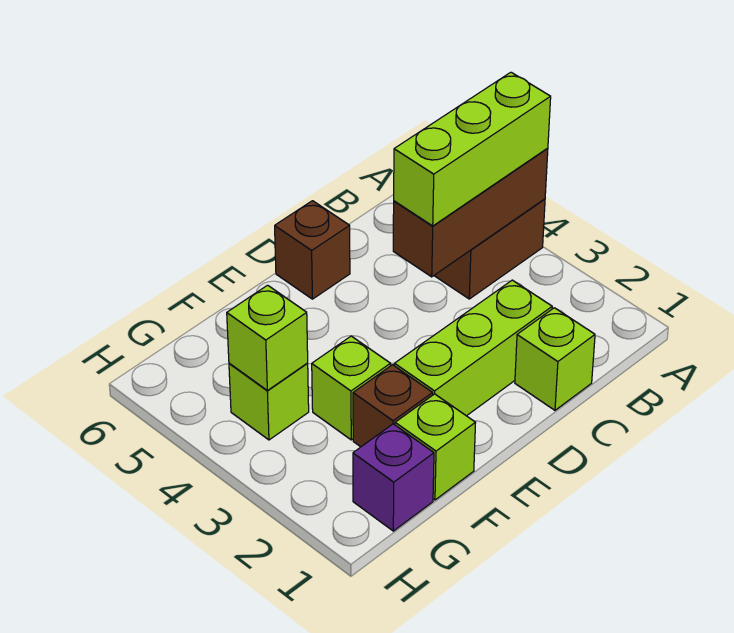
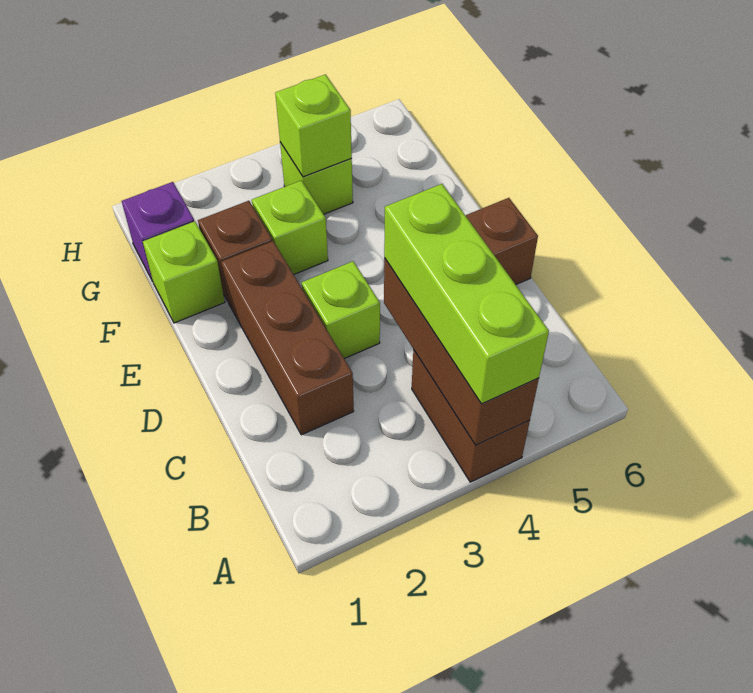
lime 1x1 brick [515,308,595,410] -> lime 1x1 brick moved to [302,261,380,359]
lime 1x3 brick [394,280,552,416] -> brown 1x3 brick [221,241,354,435]

